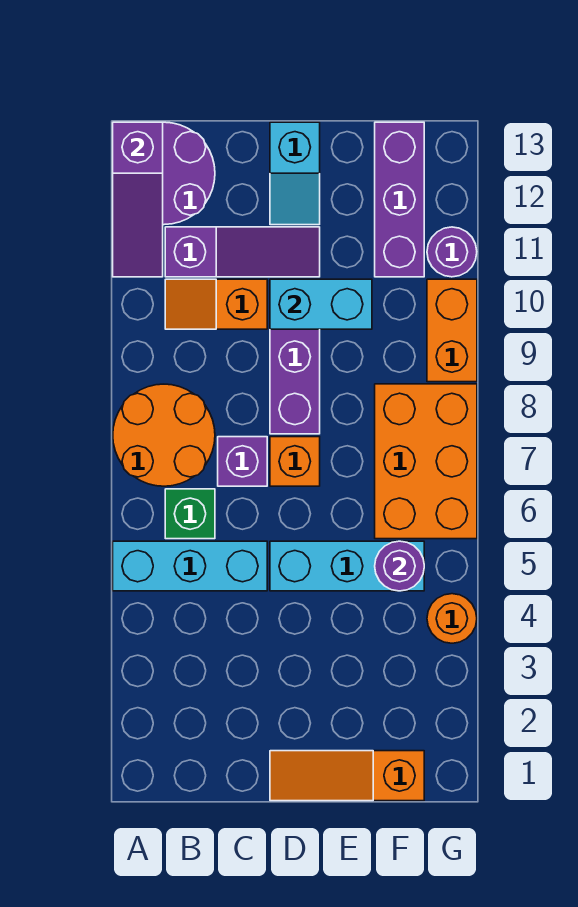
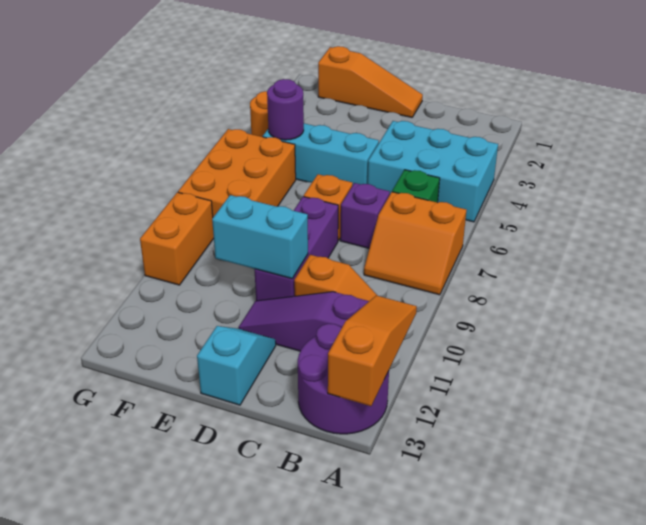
cyan 1x3 brick [113,541,267,591] -> cyan 2x3 brick [368,121,498,222]
orange 2x2 round brick [113,384,215,486] -> orange 2x2 slope [364,192,467,295]
purple 1x3 slope [113,122,163,277] -> orange 1x3 slope [328,295,417,406]
purple 1x3 brick [375,122,424,277] -> none
purple 1x1 round brick [427,227,477,277] -> none

